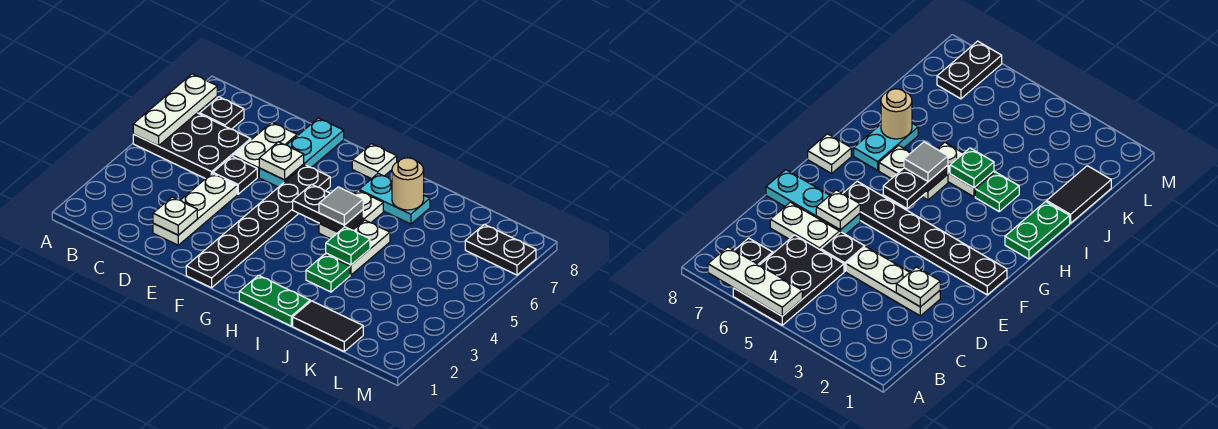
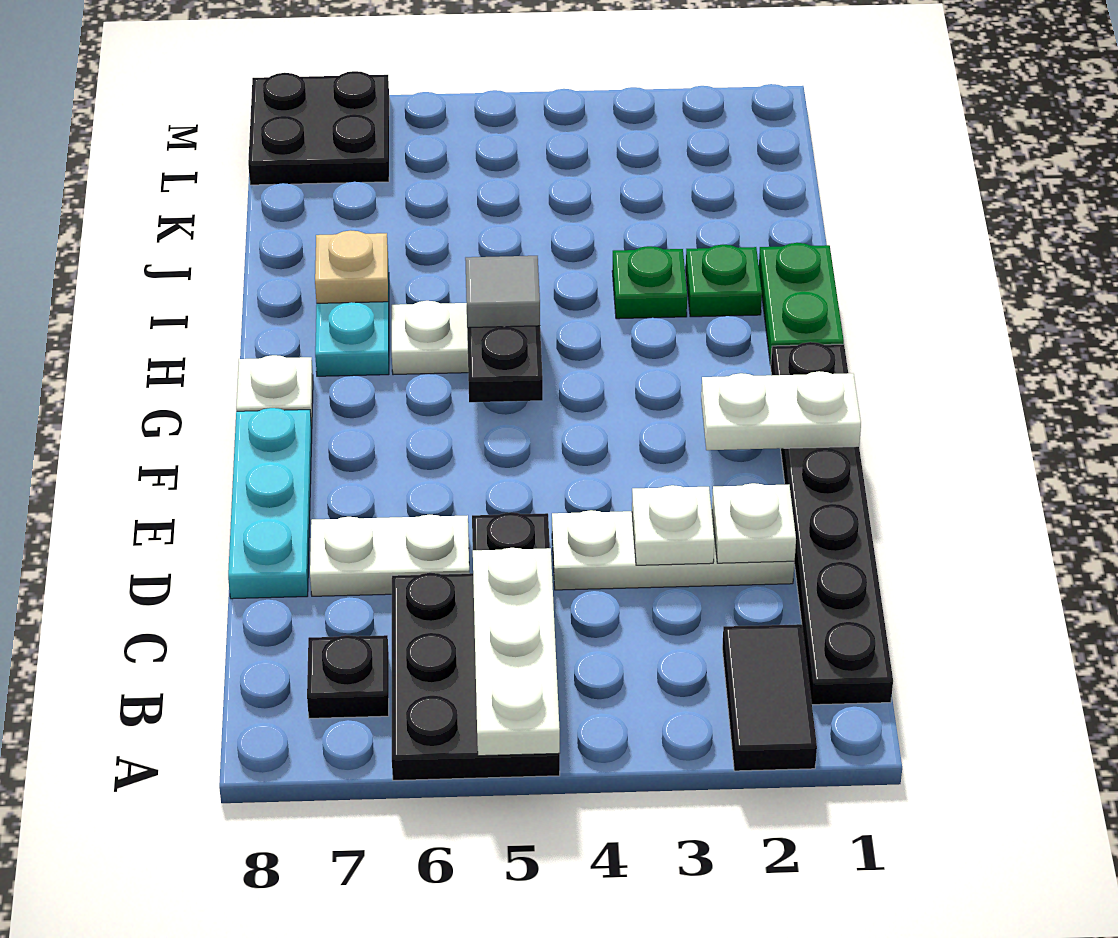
white 1x3 plate [133,74,217,146] -> white 1x3 plate turned to [473,548,560,756]
cyan 1x3 plate [259,118,344,187] -> cyan 1x3 plate turned to [228,408,312,599]
white 1x1 plate [259,142,304,180] -> white 1x1 plate moved to [632,485,714,565]
black 1x6 plate [186,165,330,288] -> black 1x6 plate turned to [771,342,893,705]
white 1x2 plate [326,220,390,275] -> white 1x2 plate moved to [701,371,861,450]
green 1x1 plate [326,227,370,265] -> green 1x1 plate moved to [686,245,762,317]
tan 1x1 round brick [392,158,424,210] -> tan 1x1 plate [315,231,388,303]
black 1x2 tile [293,301,363,351] -> black 1x2 tile moved to [722,624,817,771]
black 1x2 plate [465,224,536,275] -> black 2x2 plate [248,71,389,185]

